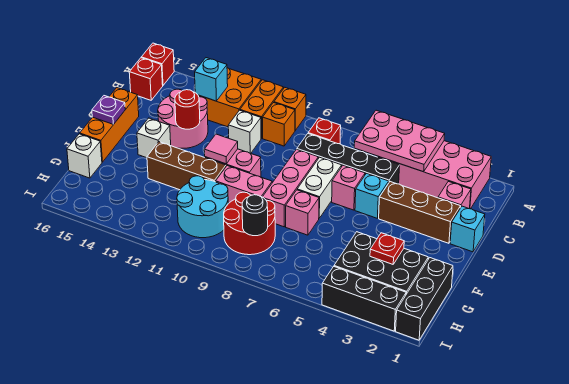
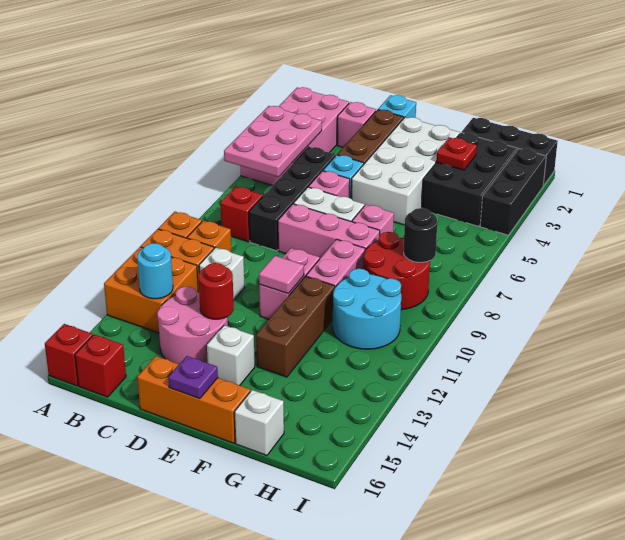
cyan 1x1 brick [195,58,228,101] -> cyan 1x1 round brick [137,243,173,299]
none -> white 2x4 brick [351,117,460,225]

